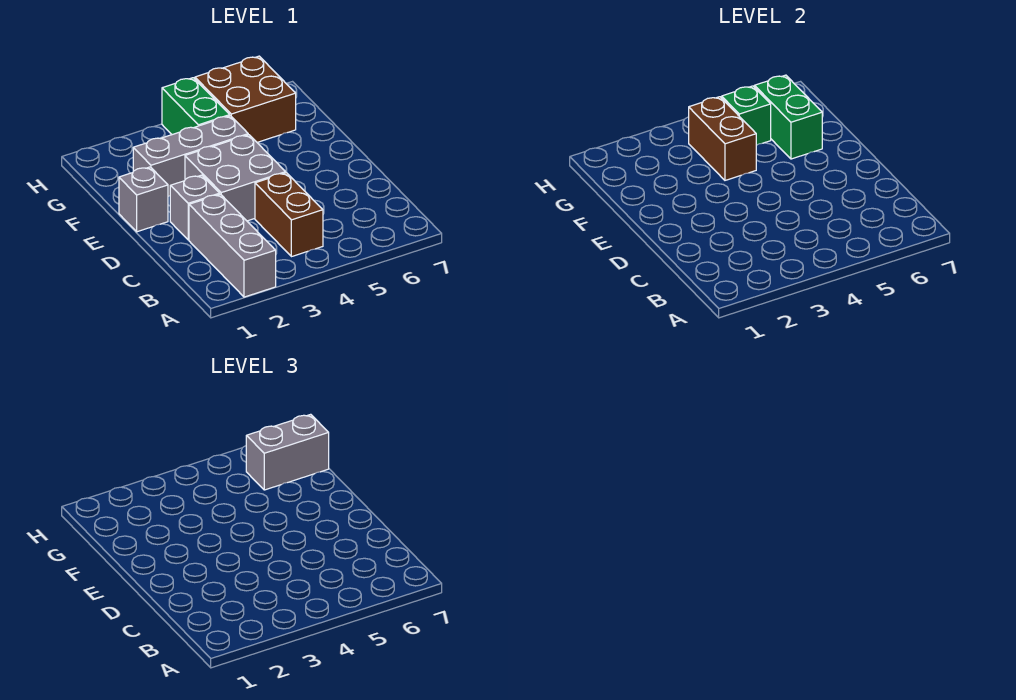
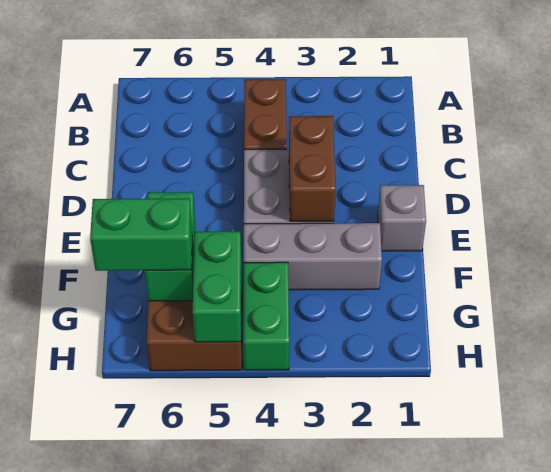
grey 1x3 brick [189,194,276,297] -> none
grey 1x1 brick [170,175,220,240] -> none
brown 1x2 brick [689,97,756,180] -> brown 1x2 brick moved to [289,116,336,221]
green 1x1 brick [722,86,771,145] -> green 1x2 brick [193,231,241,342]
grey 1x2 brick [246,414,329,490] -> green 1x2 brick [90,198,192,271]

